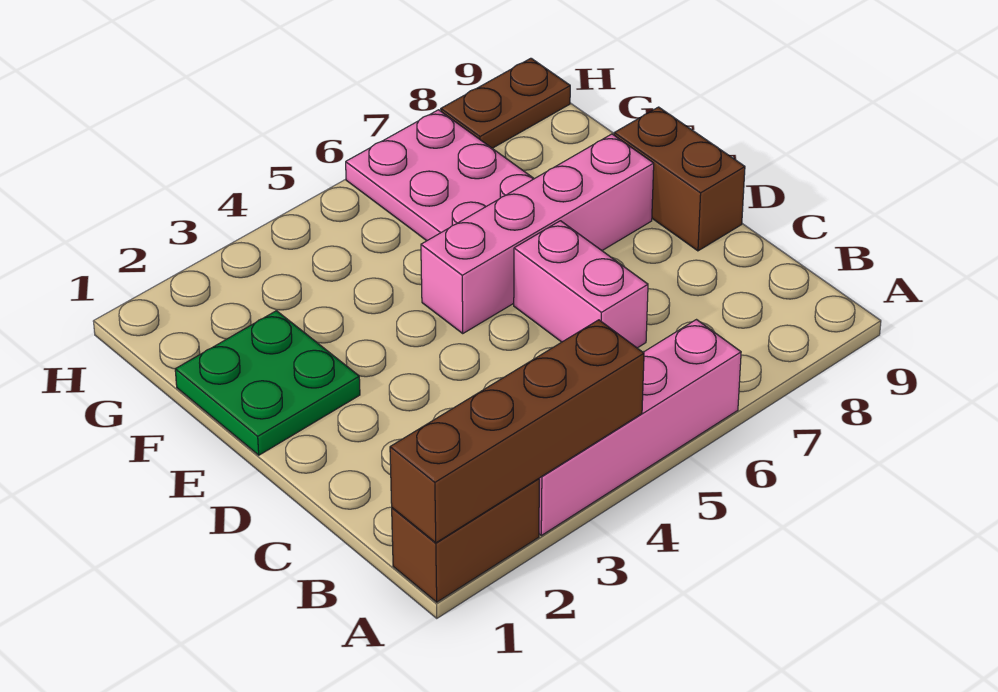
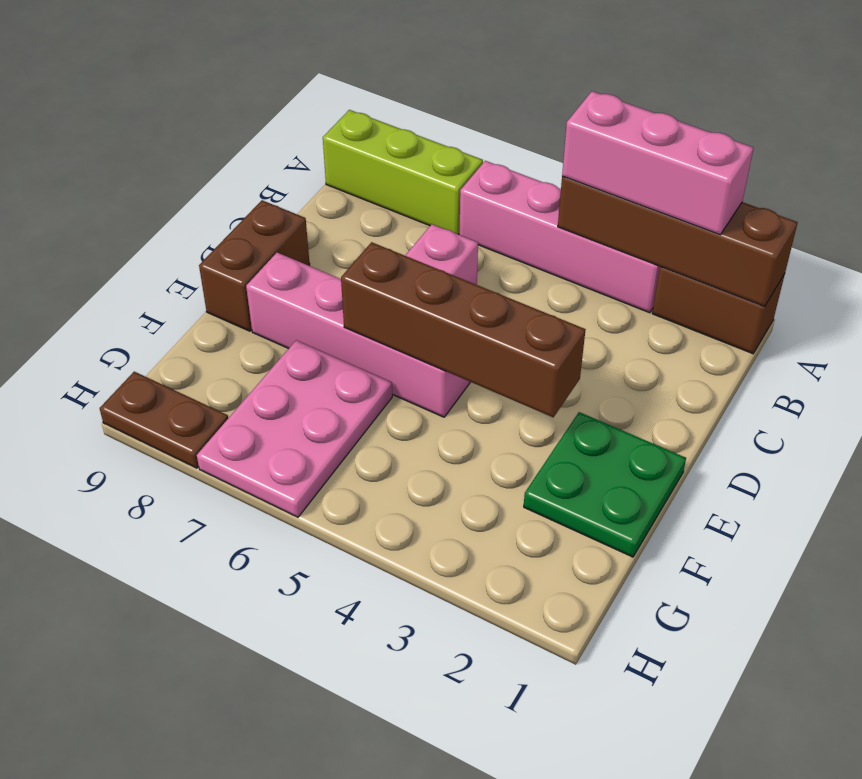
none -> pink 1x3 brick [562,91,753,235]
none -> lime 1x3 brick [323,110,483,235]
none -> brown 1x4 brick [341,242,586,417]

